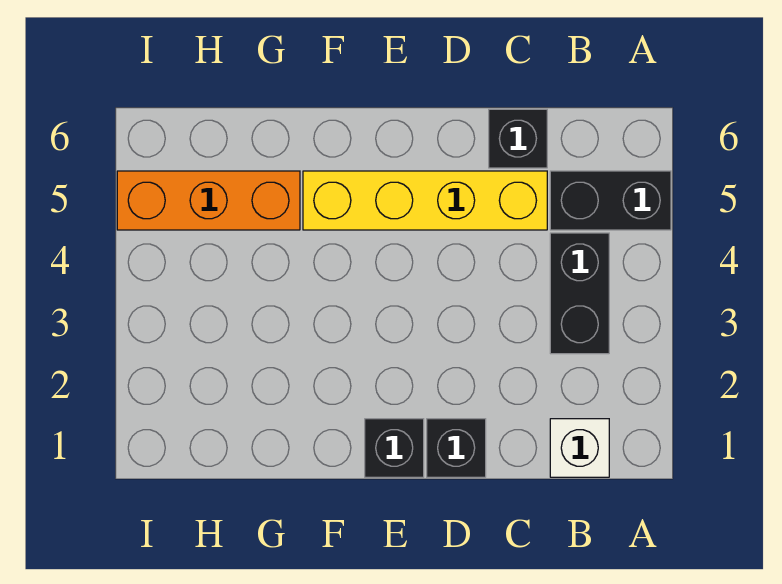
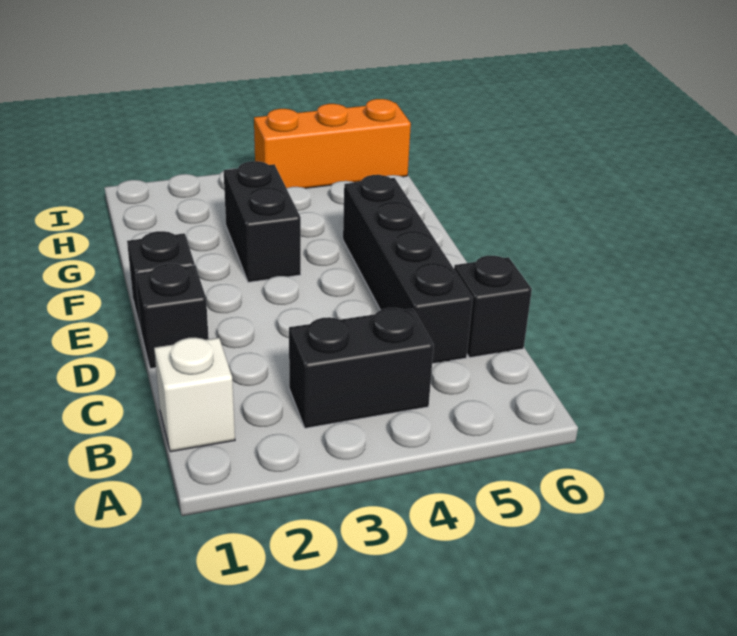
black 1x2 brick [550,171,671,230] -> black 1x2 brick moved to [224,161,301,282]
yellow 1x4 brick [303,171,547,230] -> black 1x4 brick [343,175,473,364]
orange 1x3 brick [117,171,300,230] -> orange 1x3 brick turned to [254,99,411,188]

